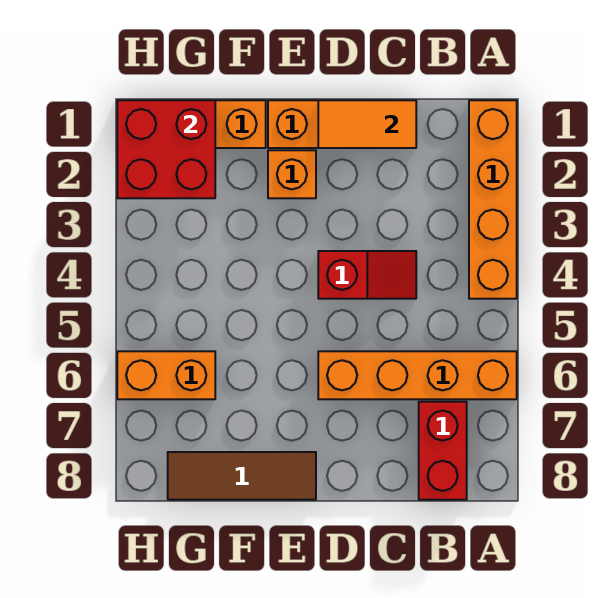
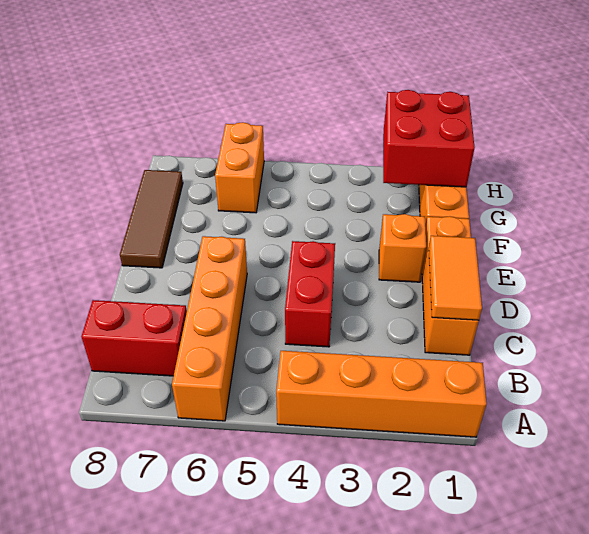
red 1x2 slope [318,251,416,299] -> red 1x2 brick [285,241,335,347]

